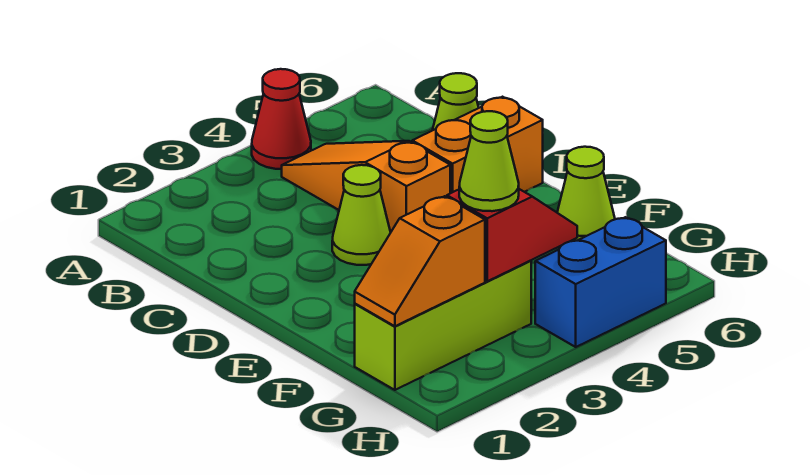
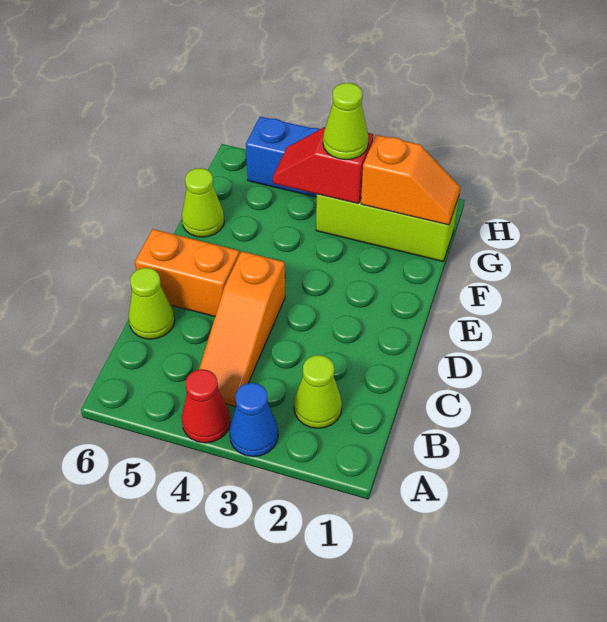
none -> blue 1x1 cone [229,383,278,457]
lime 1x1 cone [332,165,391,265] -> lime 1x1 cone moved to [294,355,342,428]

